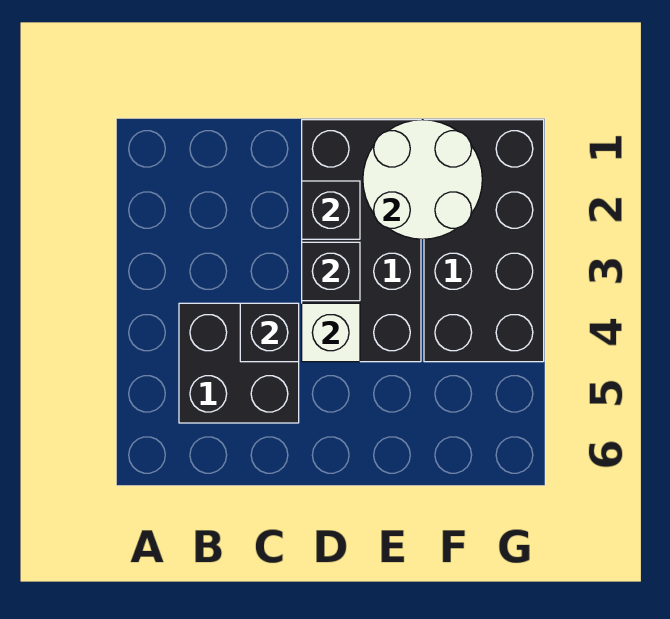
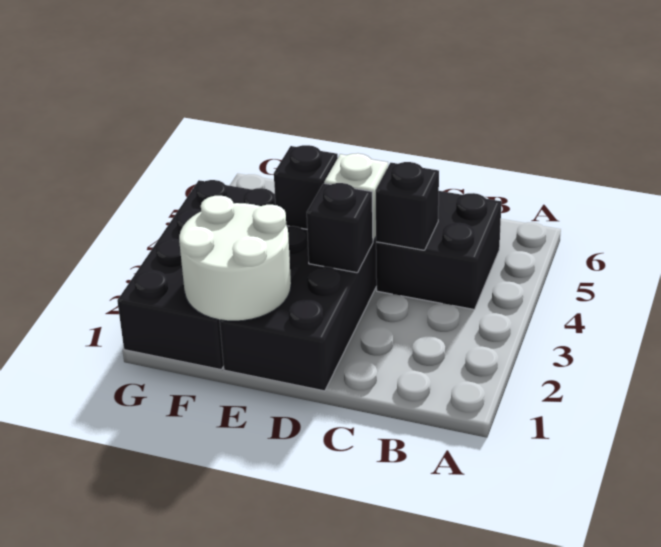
black 1x1 brick [302,181,360,239] -> black 1x1 brick moved to [274,145,338,229]

